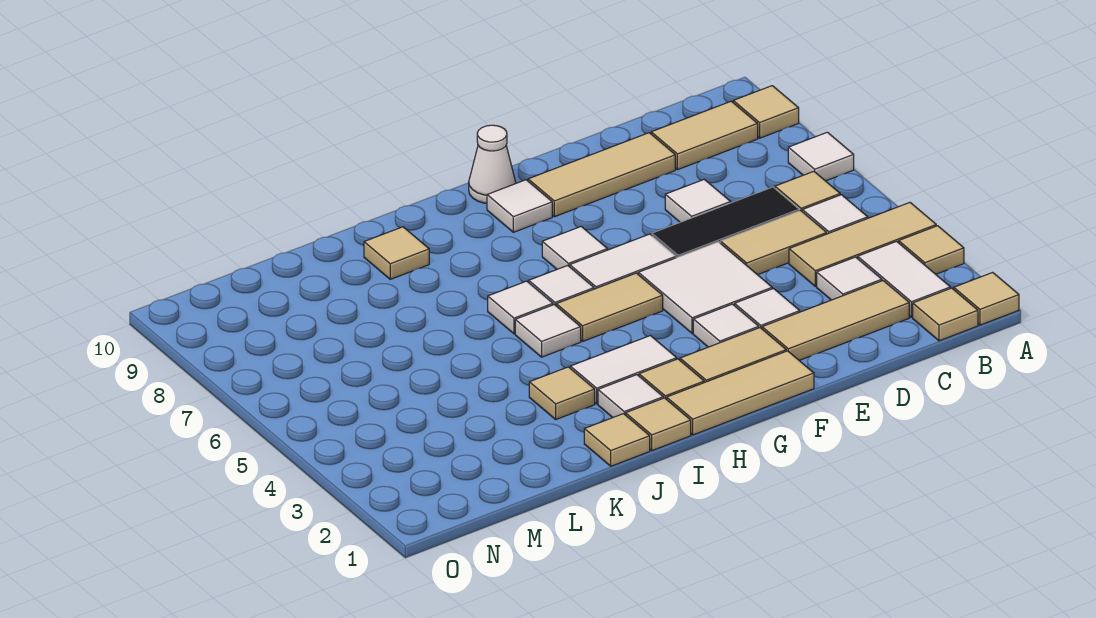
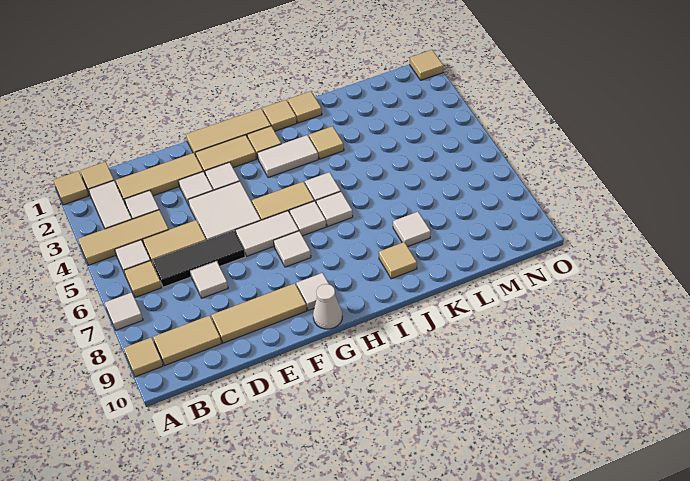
tan 1x1 tile [899,226,964,274] -> tan 1x1 tile moved to [410,50,443,80]
white 1x1 tile [598,375,663,418] -> white 1x1 tile moved to [393,212,431,247]

